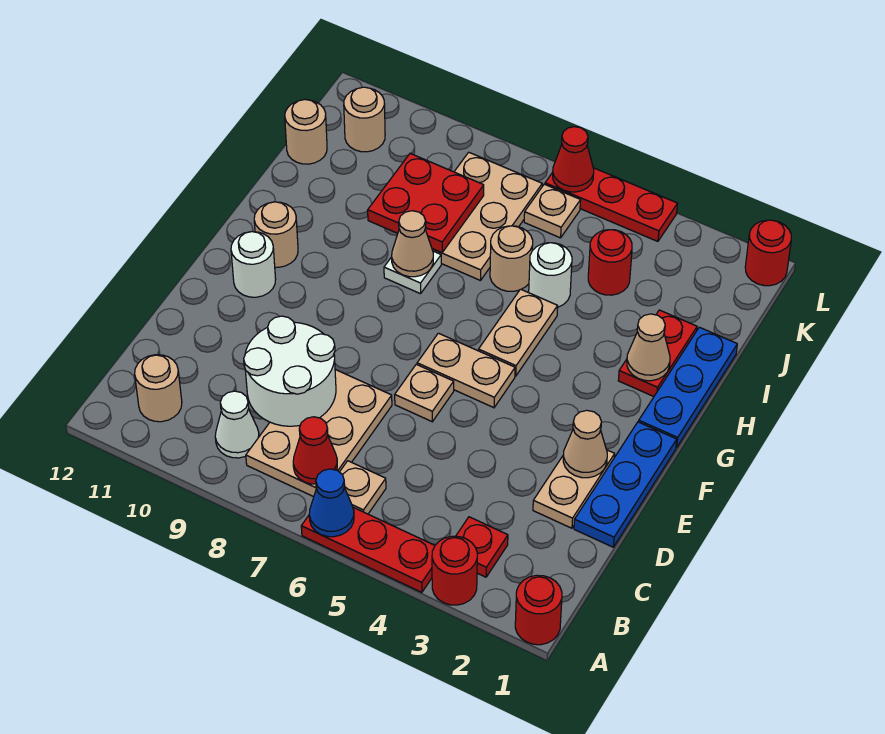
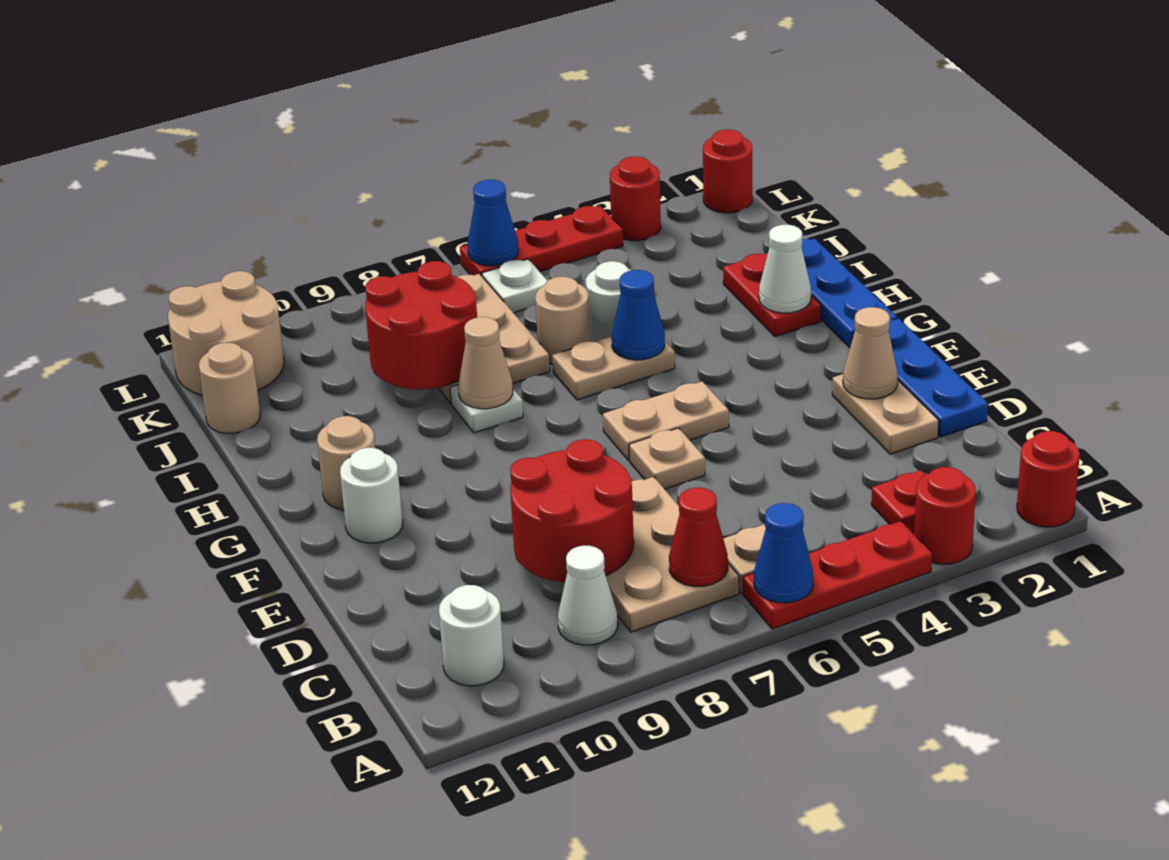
tan 1x1 round brick [135,355,182,422] -> white 1x1 round brick [439,585,504,686]
white 2x2 round brick [244,316,336,426] -> red 2x2 round brick [510,439,634,582]
tan 1x2 plate [478,289,558,376] -> tan 1x2 plate turned to [552,336,675,400]
tan 1x1 cone [627,314,670,381] -> white 1x1 cone [759,225,811,313]
none -> blue 1x1 cone [612,270,665,360]
red 2x2 plate [368,153,484,253] -> red 2x2 round brick [365,261,477,389]
red 1x1 round brick [588,230,632,295] -> red 1x1 round brick moved to [610,157,661,241]
tan 1x1 plate [524,184,581,238] -> white 1x1 plate [482,259,547,313]
tan 1x1 round brick [344,87,385,152] -> tan 2x2 round brick [168,271,284,395]
red 1x1 cone [553,127,594,192] -> blue 1x1 cone [468,180,518,266]

